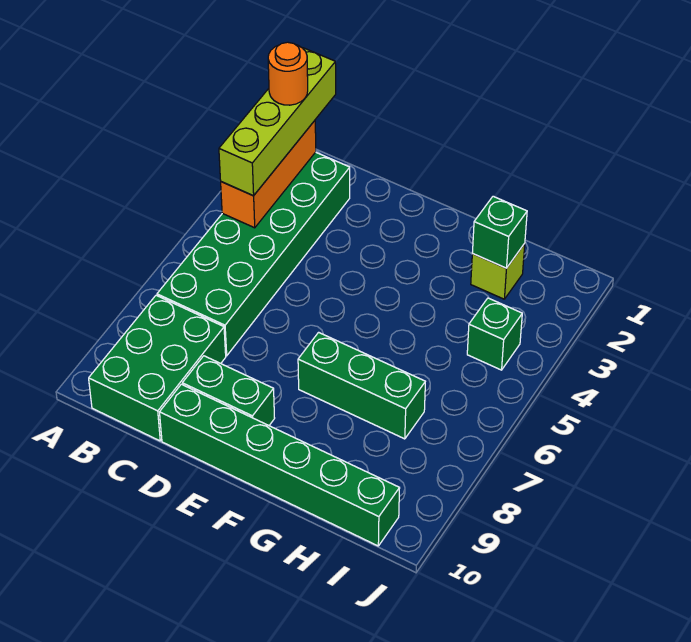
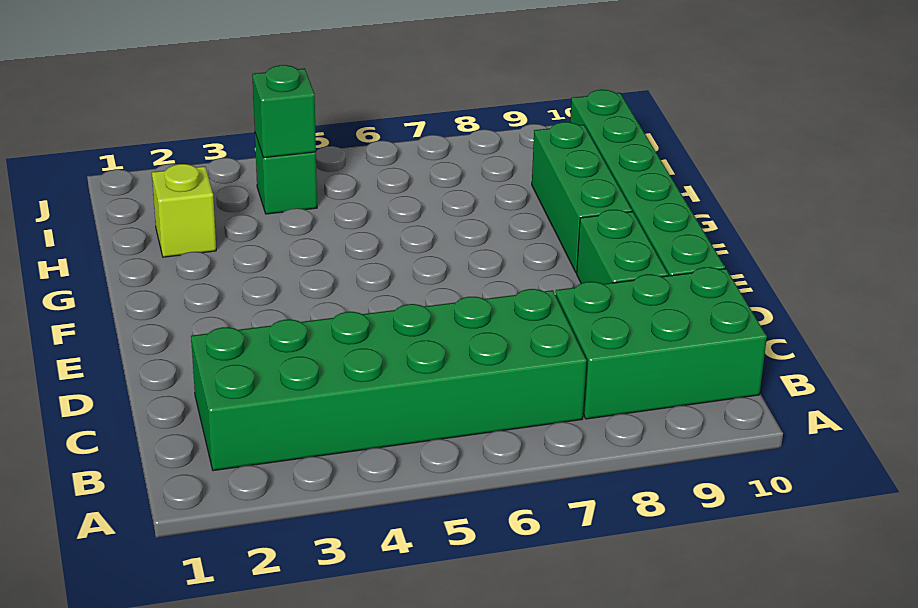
lime 1x4 brick [219,48,336,196] -> none
orange 1x3 brick [221,121,316,228] -> none
orange 1x1 round brick [268,42,308,105] -> none
green 1x3 brick [298,332,425,439] -> green 1x3 brick moved to [532,122,632,273]
green 1x1 brick [472,196,527,268] -> green 1x1 brick moved to [252,65,316,158]

